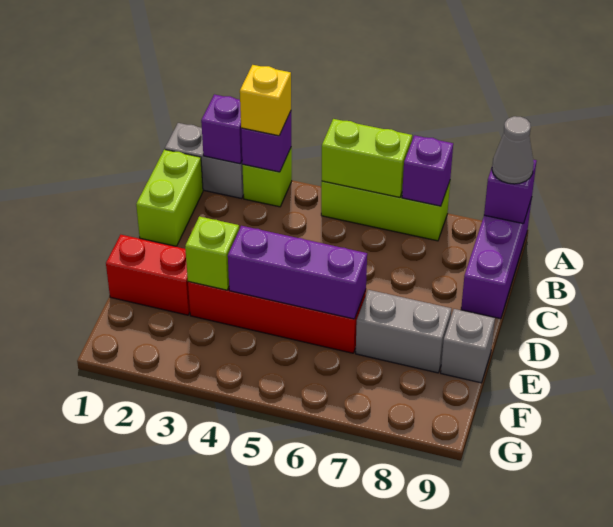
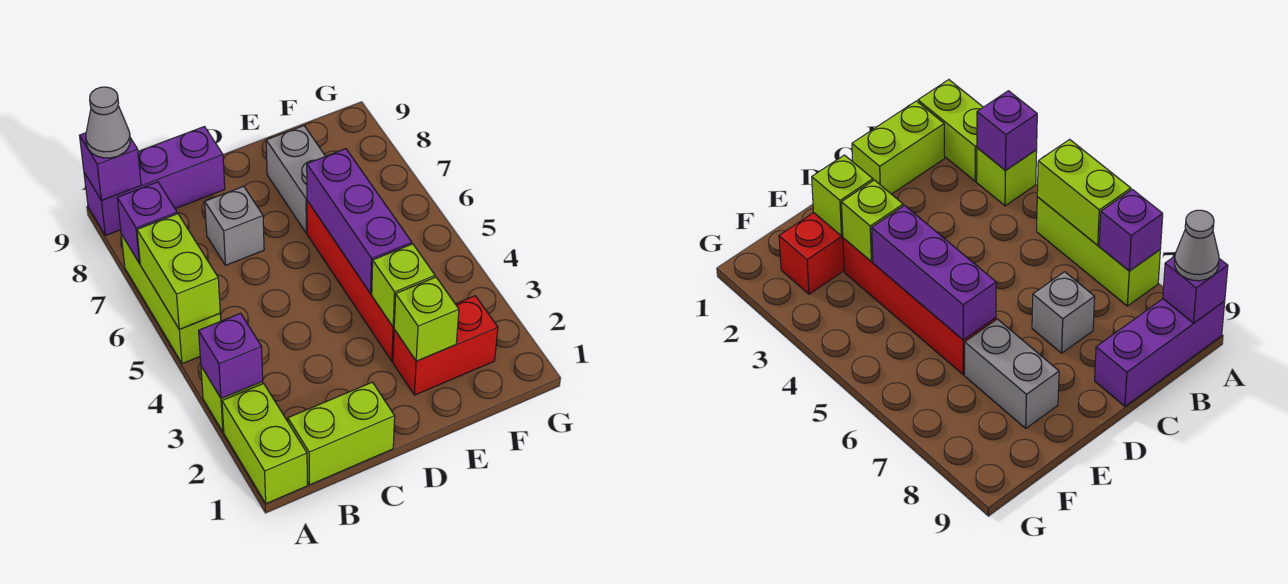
grey 1x2 brick [165,123,244,199] -> lime 1x2 brick [222,383,307,504]
purple 1x1 brick [201,94,242,164] -> none
yellow 1x1 brick [240,65,291,136] -> none
red 1x2 brick [106,235,190,315] -> red 1x2 brick turned to [393,296,498,395]
none -> lime 1x1 brick [394,277,459,361]
grey 1x1 brick [441,309,495,383] -> grey 1x1 brick moved to [205,186,264,265]

